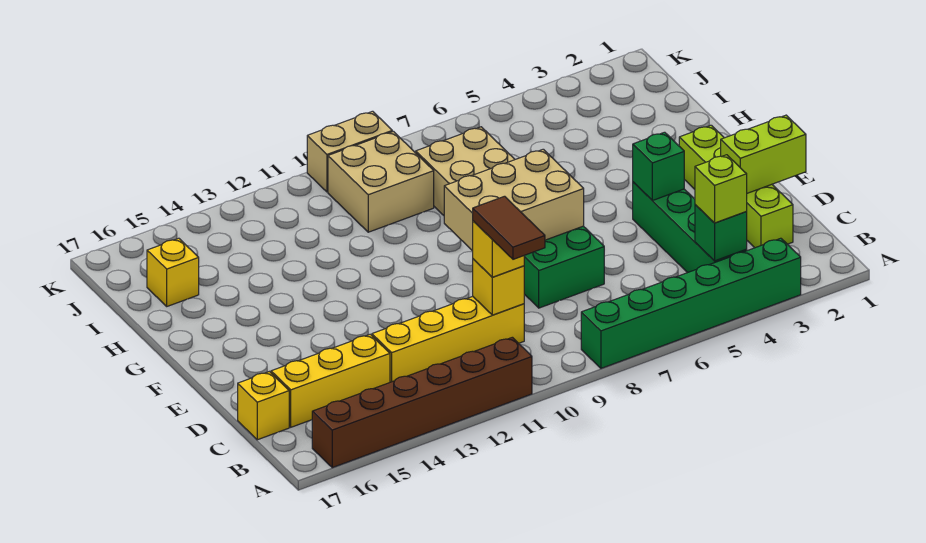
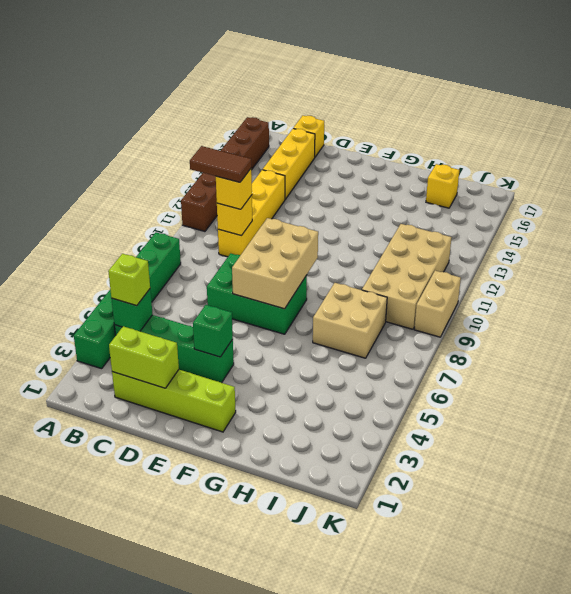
lime 1x2 brick [721,115,806,193] -> lime 1x2 brick turned to [109,326,179,388]
tan 2x2 brick [328,131,434,232] -> tan 2x4 brick [362,224,451,329]

